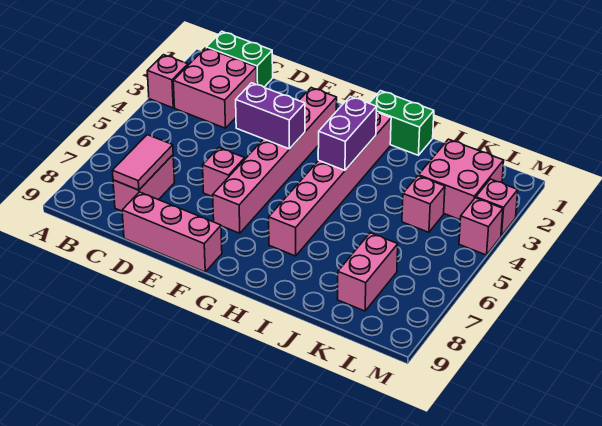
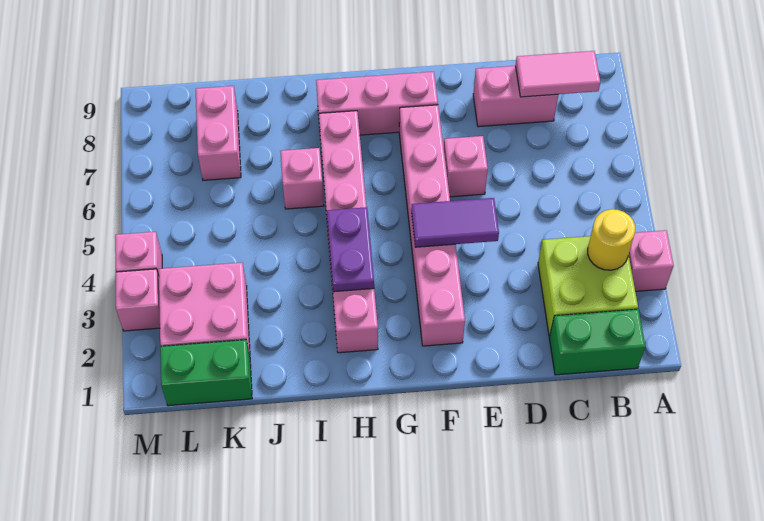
pink 2x2 brick [173,48,257,128] -> lime 2x2 brick [538,236,638,336]
none -> yellow 1x1 round brick [588,209,635,270]
pink 1x2 brick [113,155,175,211] -> pink 1x2 brick turned to [473,66,558,127]
pink 1x2 tile [112,135,173,190] -> pink 1x2 tile turned to [516,51,600,97]
pink 1x3 brick [122,192,222,272] -> pink 1x3 brick moved to [316,72,438,135]
purple 1x2 brick [236,83,305,149] -> purple 1x2 tile [411,198,499,247]
green 1x2 brick [369,91,434,155] -> green 1x2 brick moved to [160,340,252,406]
purple 1x2 brick [318,96,377,170] -> purple 1x2 plate [327,207,374,292]
pink 1x1 brick [402,176,445,232] -> pink 1x1 brick moved to [280,148,324,209]

